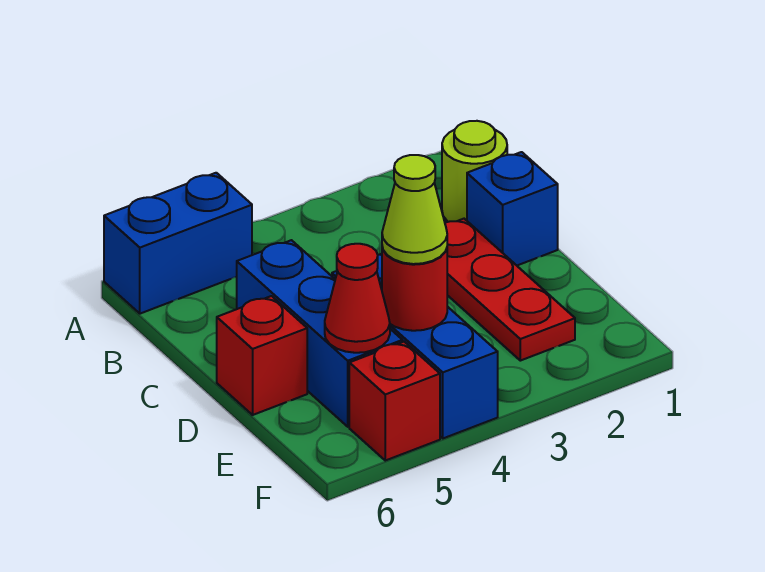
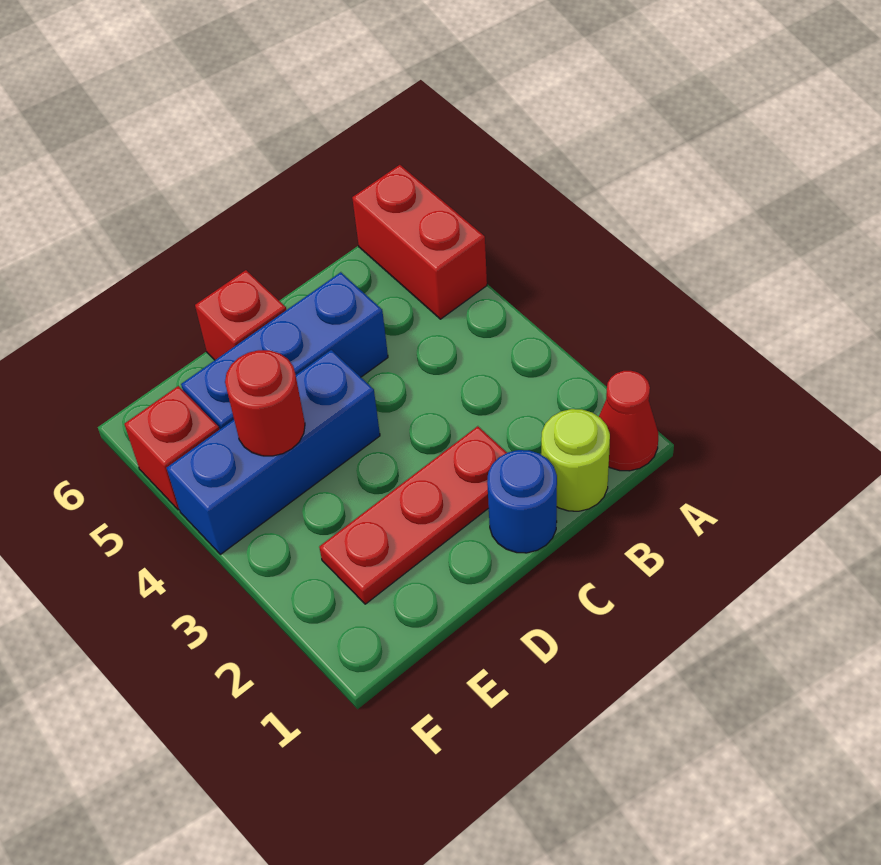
blue 1x2 brick [104,173,252,314] -> red 1x2 brick [352,165,487,319]
blue 1x1 brick [467,152,558,265] -> blue 1x1 round brick [487,450,557,553]
lime 1x1 cone [382,155,447,264] -> none
red 1x1 cone [325,244,390,353] -> red 1x1 cone moved to [599,371,658,471]

